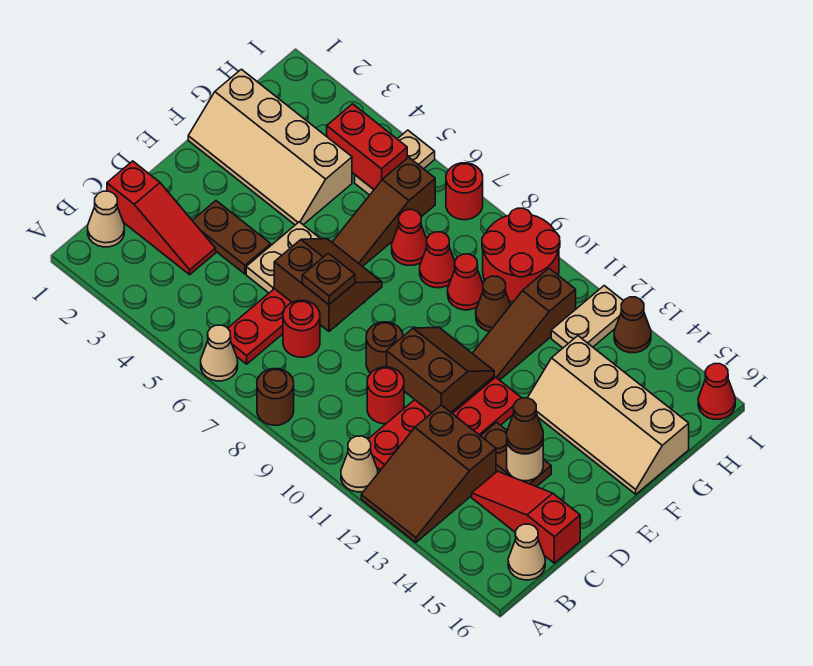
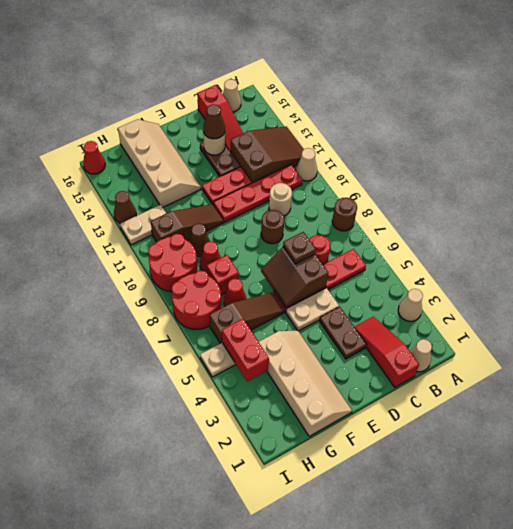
tan 1x1 cone [201,325,238,381] -> tan 1x1 cone moved to [398,289,423,321]
red 1x1 round brick [367,367,404,424] -> tan 1x1 round brick [269,183,292,216]
brown 2x2 slope [387,328,494,413] -> none
red 1x1 cone [420,232,455,288] -> red 1x1 brick [207,255,239,295]
red 1x1 round brick [446,163,483,220] -> red 2x2 round brick [172,271,221,329]

